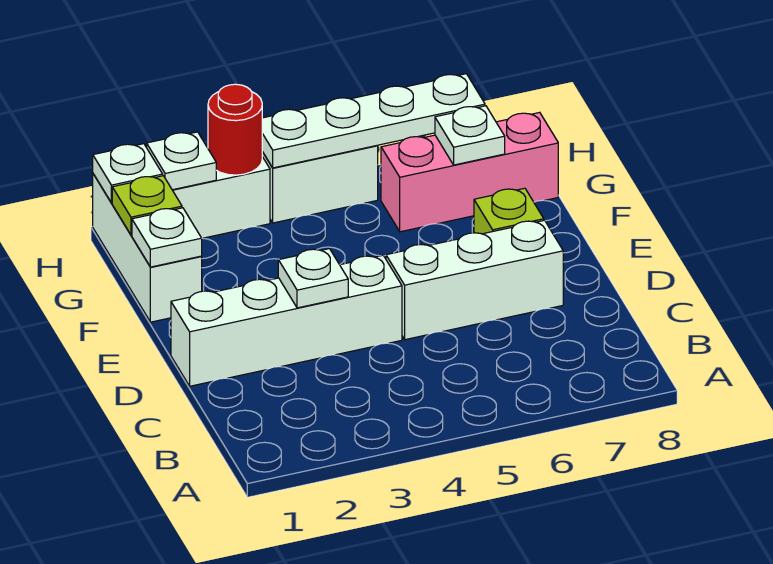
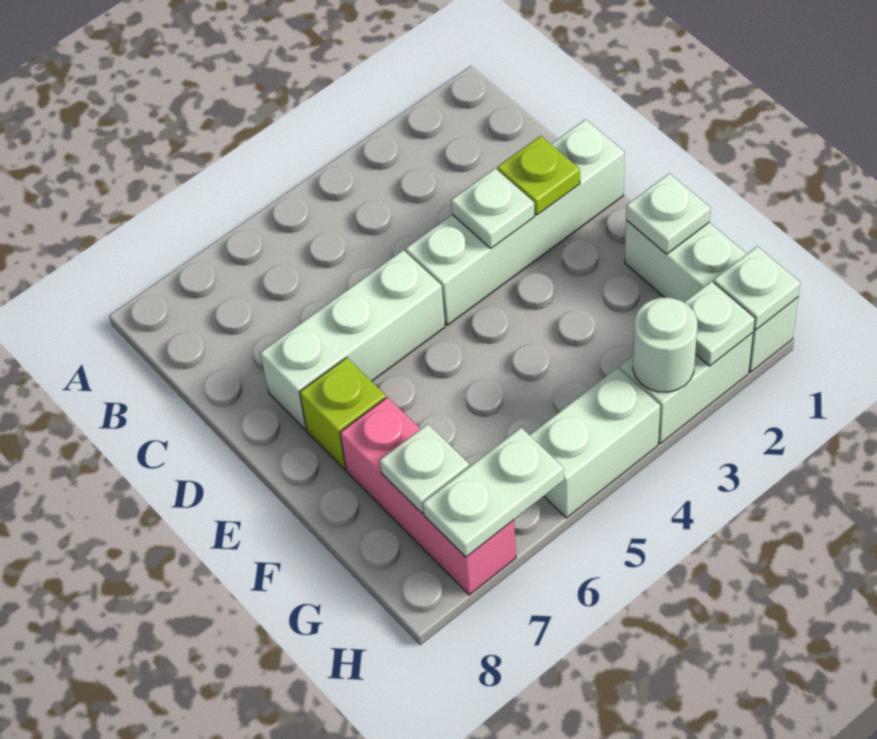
lime 1x1 plate [112,176,182,235] -> lime 1x1 plate moved to [497,136,580,215]
pink 1x3 brick [381,112,558,232] -> pink 1x3 brick turned to [340,397,516,595]
red 1x1 round brick [208,84,262,175] -> white 1x1 round brick [633,298,697,392]
white 1x4 plate [262,74,485,168] -> white 1x2 plate [423,428,564,557]

